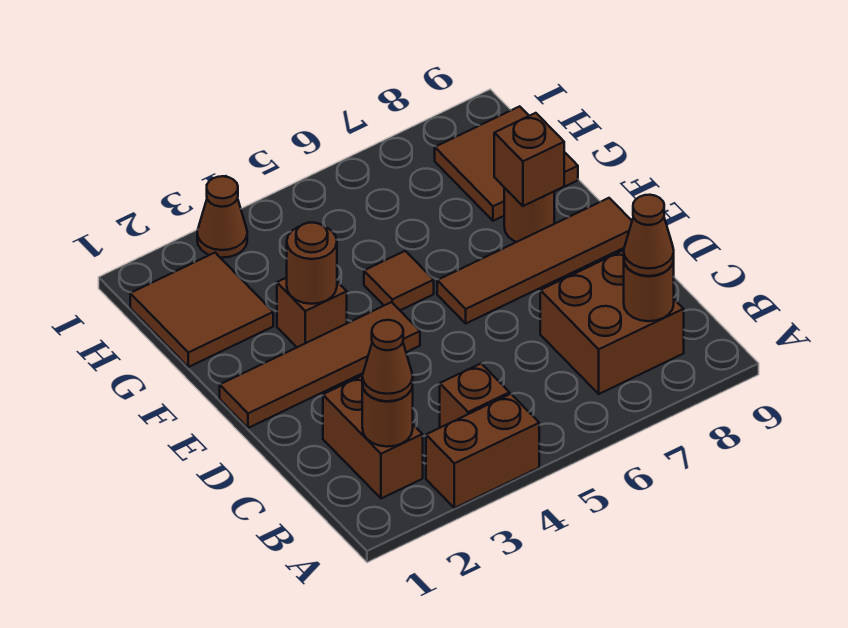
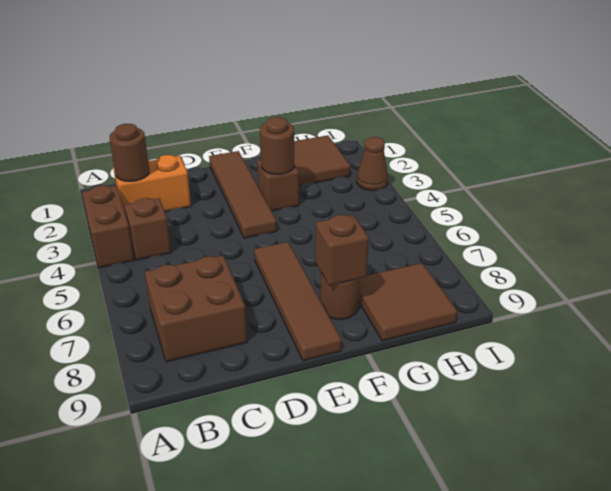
brown 1x2 brick [323,376,423,498] -> orange 1x2 brick [113,155,191,215]
brown 1x1 cone [362,320,413,401] -> none
brown 1x1 round brick [624,261,674,321] -> none
brown 1x1 cone [624,195,674,276] -> none
brown 1x1 tile [364,251,434,310] -> none

